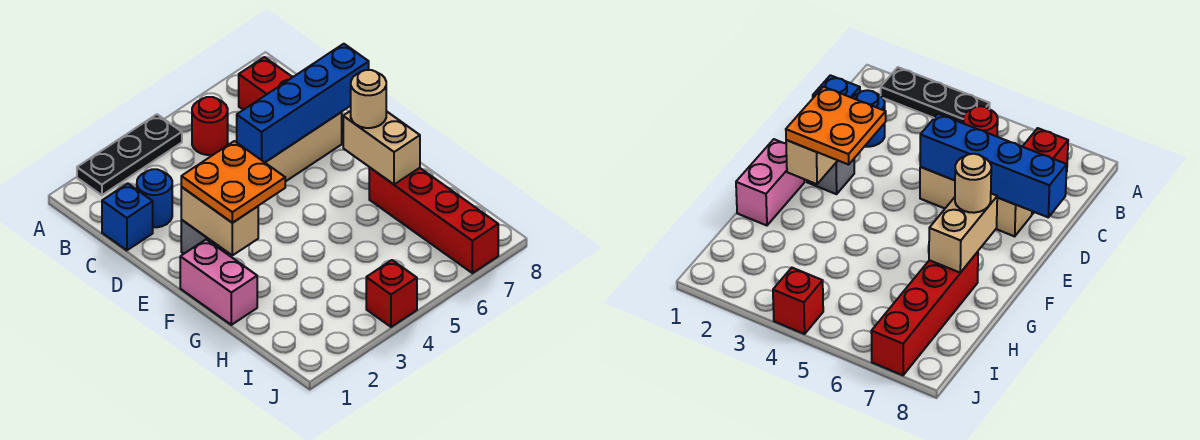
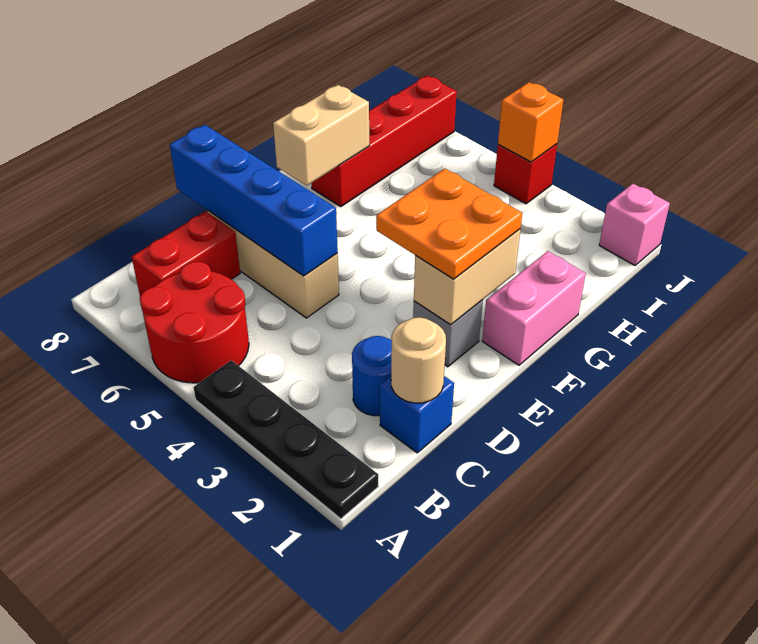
black 1x3 plate [77,114,182,195] -> black 1x4 plate [194,360,378,519]
red 1x1 round brick [192,97,228,155] -> red 2x2 round brick [140,261,249,383]
tan 1x1 round brick [351,70,386,128] -> tan 1x1 round brick moved to [391,317,446,403]
none -> pink 1x1 brick [599,184,670,265]
none -> orange 1x1 brick [498,82,563,162]

